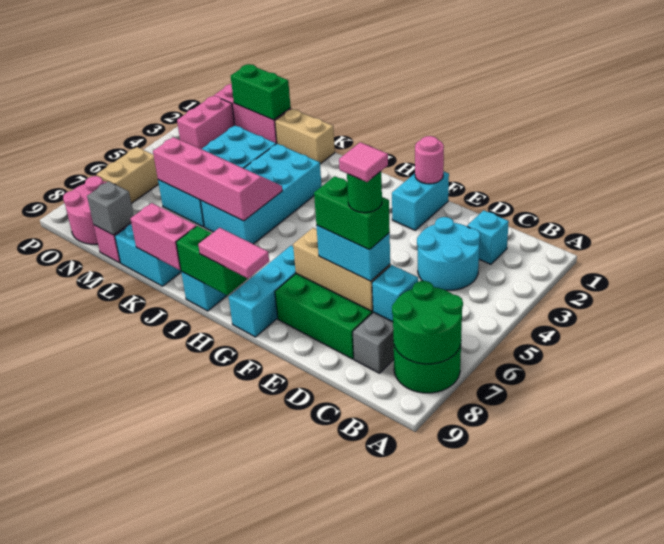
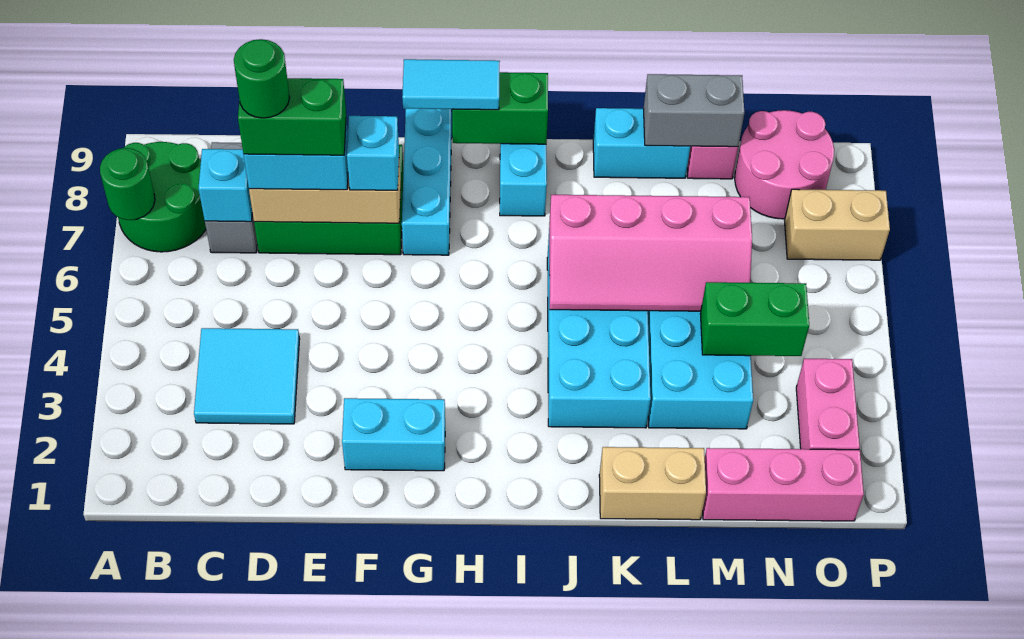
green 2x2 round brick [392,281,463,364] -> green 1x1 round brick [100,148,155,220]
cyan 1x1 brick [467,210,509,264] -> cyan 1x1 brick moved to [347,116,399,190]
cyan 2x2 round brick [417,217,480,290] -> cyan 2x2 tile [194,328,300,424]
pink 1x1 tile [339,142,388,182] -> none
cyan 1x2 brick [392,171,449,230] -> cyan 1x2 brick turned to [342,398,445,471]
pink 1x1 round brick [415,136,444,184] -> none
pink 1x2 tile [198,228,269,279] -> cyan 1x2 tile [402,59,500,110]
pink 1x2 brick [130,203,196,270] -> none
green 1x2 brick [231,64,291,120] -> green 1x2 brick moved to [700,282,809,356]
grey 1x1 brick [87,181,134,235] -> grey 1x2 brick [644,74,744,147]
tan 1x2 brick [97,147,159,203] -> tan 1x2 brick turned to [785,189,890,260]

